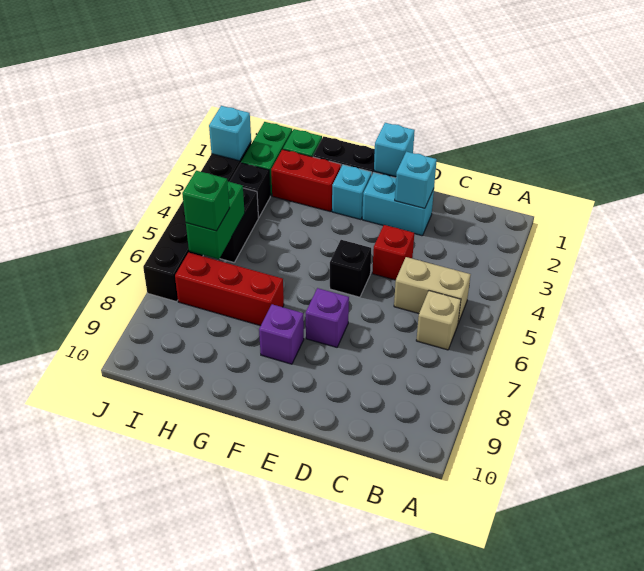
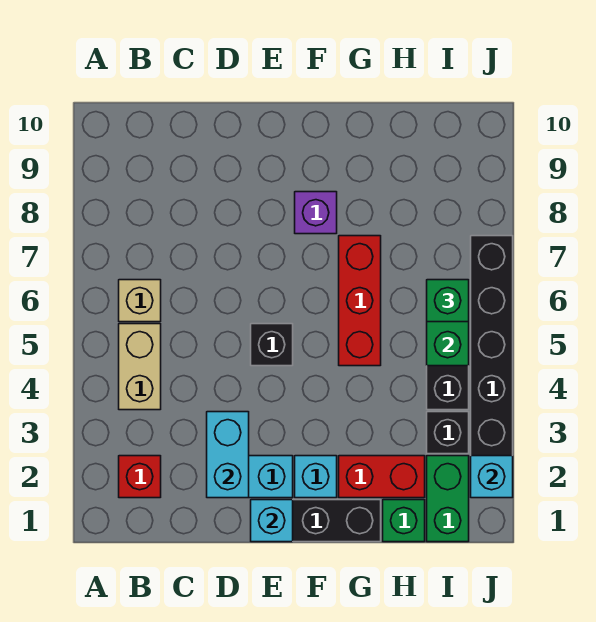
tan 1x2 brick [394,257,471,323] -> tan 1x2 brick turned to [119,324,161,410]
cyan 1x1 brick [395,152,437,208] -> cyan 1x2 brick [207,412,249,498]
red 1x1 brick [372,225,414,280] -> red 1x1 brick moved to [119,456,161,498]
purple 1x1 brick [306,288,349,347] -> none
red 1x3 brick [175,253,284,326] -> red 1x3 brick turned to [339,236,381,366]

